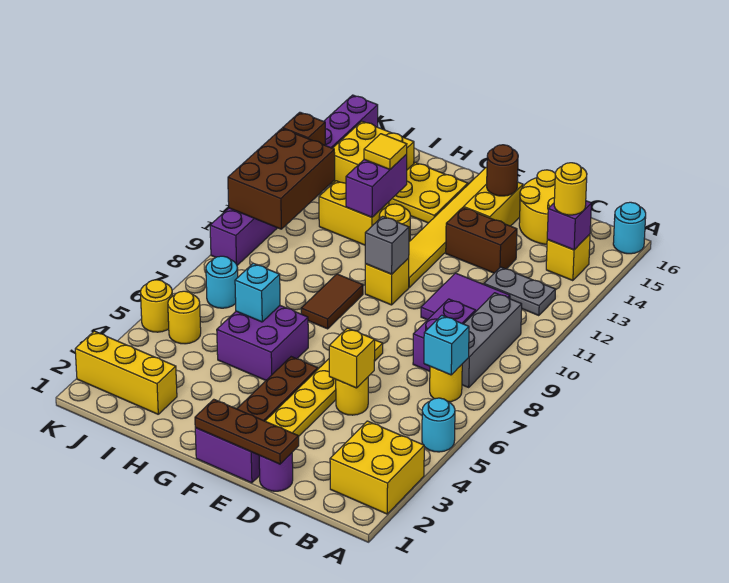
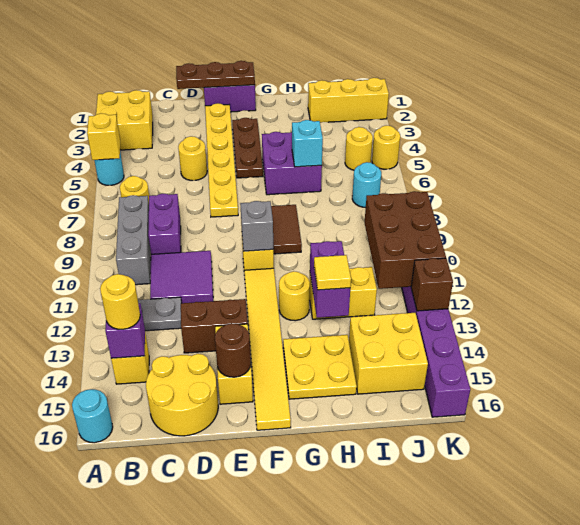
cyan 1x1 brick [424,315,469,375] -> none
purple 1x1 round brick [259,453,293,491] -> none
yellow 1x1 brick [329,328,375,388] -> yellow 1x1 brick moved to [87,113,120,160]

